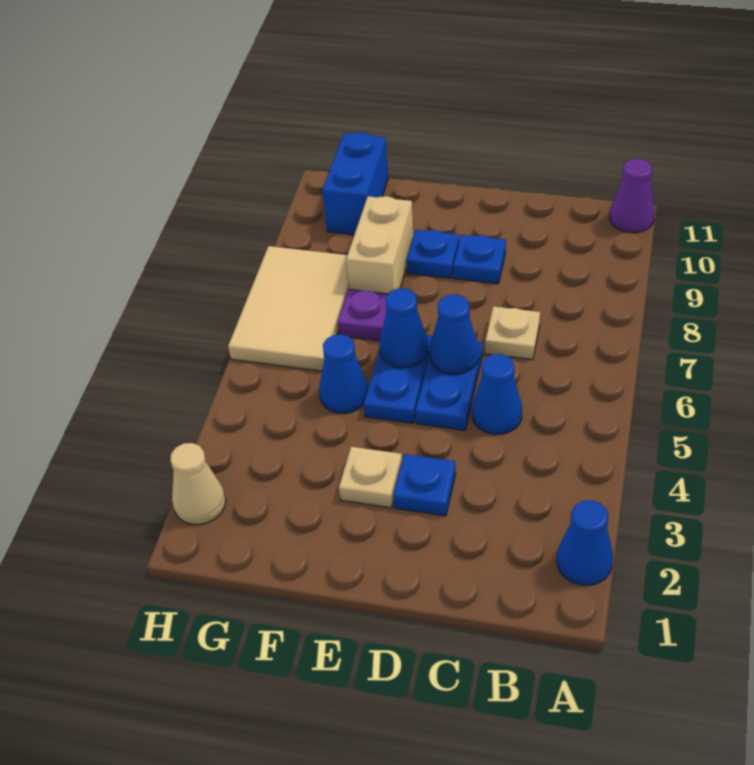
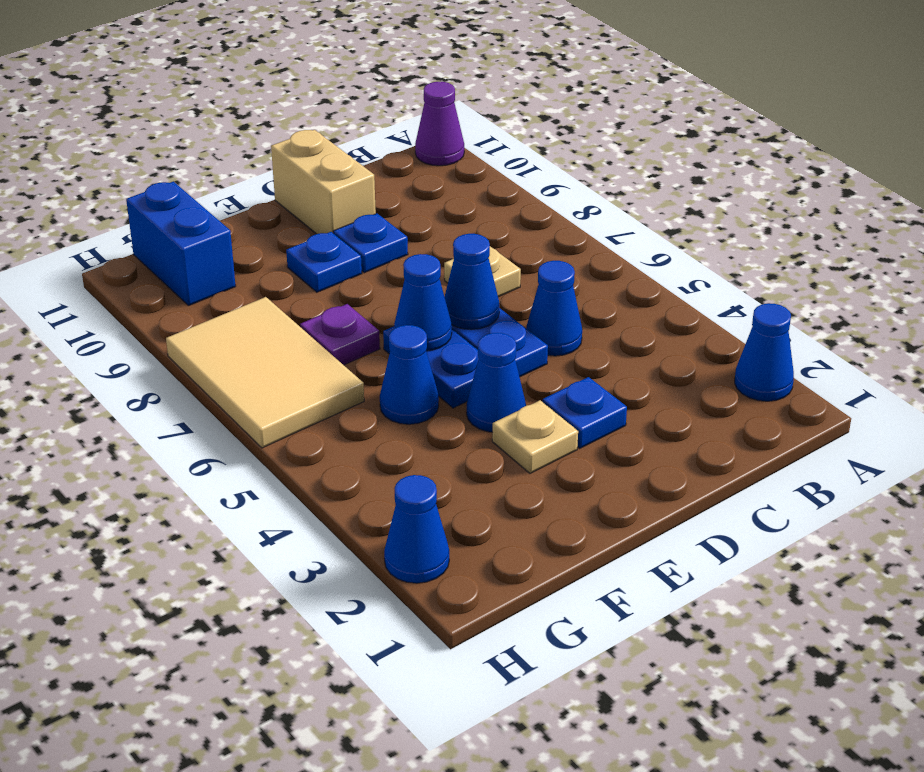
none -> blue 1x1 cone [467,333,526,432]
tan 1x2 brick [346,196,413,294] -> tan 1x2 brick moved to [271,130,376,234]
tan 1x1 cone [170,443,226,525] -> blue 1x1 cone [384,475,449,583]

